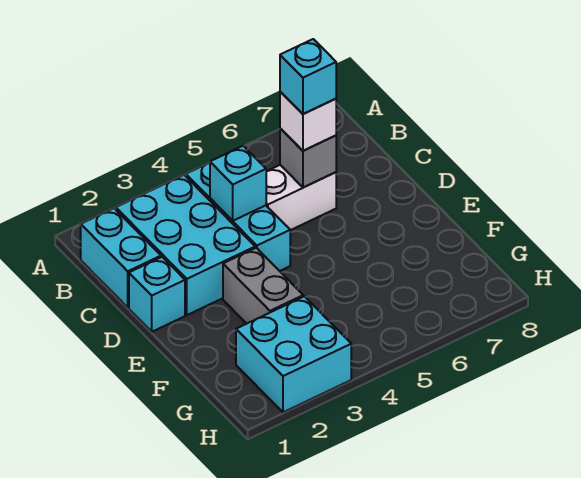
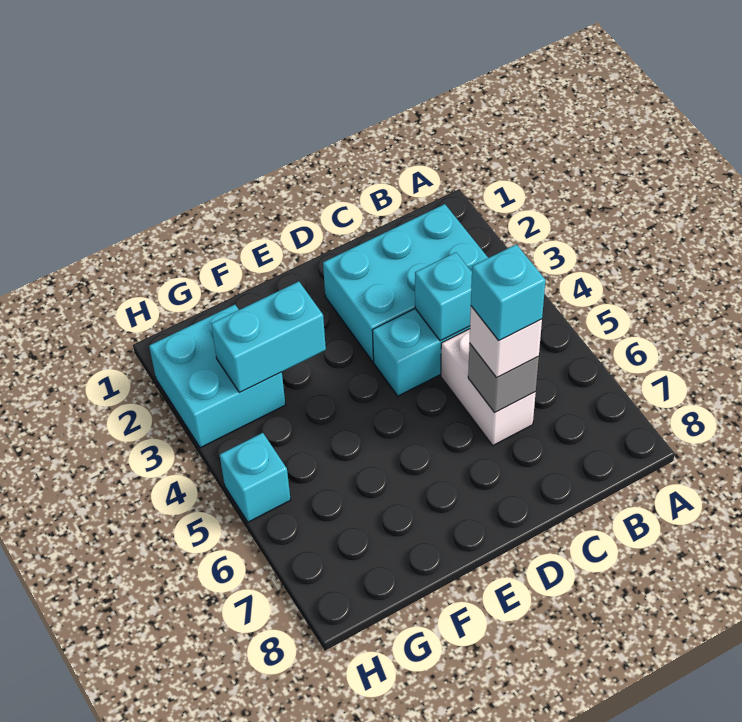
cyan 1x2 brick [81,208,161,307] -> cyan 1x2 brick moved to [211,282,326,392]
cyan 1x1 brick [129,257,185,332] -> cyan 1x1 brick moved to [220,433,291,522]
grey 1x2 brick [223,248,303,324] -> none

